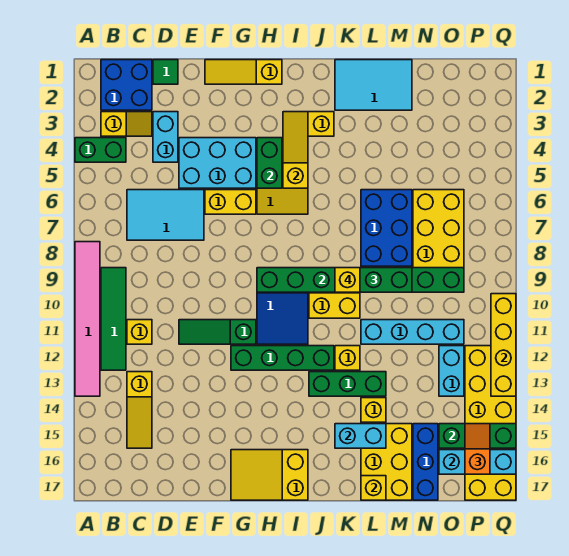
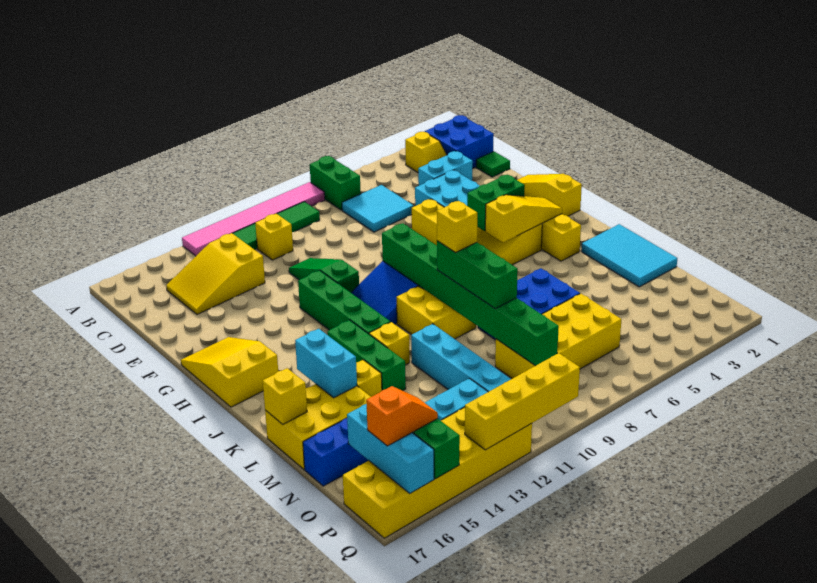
green 1x2 brick [75,138,126,162] -> green 1x2 brick moved to [310,156,361,210]
cyan 2x3 tile [127,190,204,240] -> cyan 2x2 tile [342,185,414,232]
yellow 1x3 slope [127,372,152,448] -> yellow 2x3 slope [166,233,265,314]

